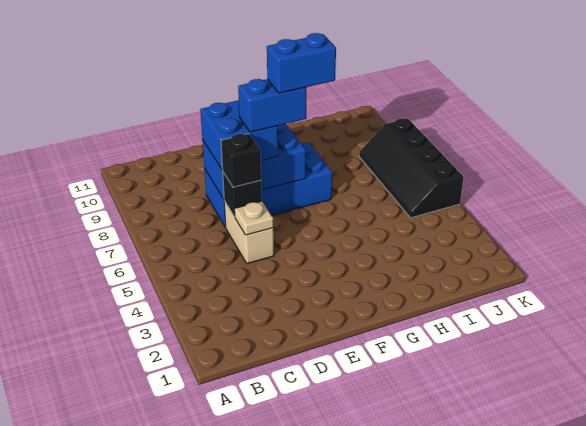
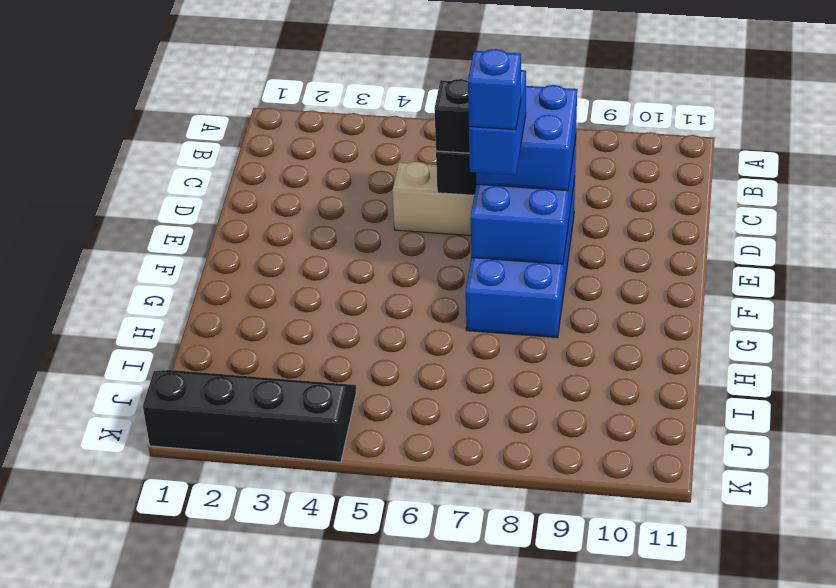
tan 1x1 plate [235,201,273,235] -> none
blue 1x2 brick [267,33,336,93] -> blue 1x1 brick [468,49,521,130]
black 2x4 slope [359,118,463,218] -> black 2x4 slope moved to [143,370,356,462]

